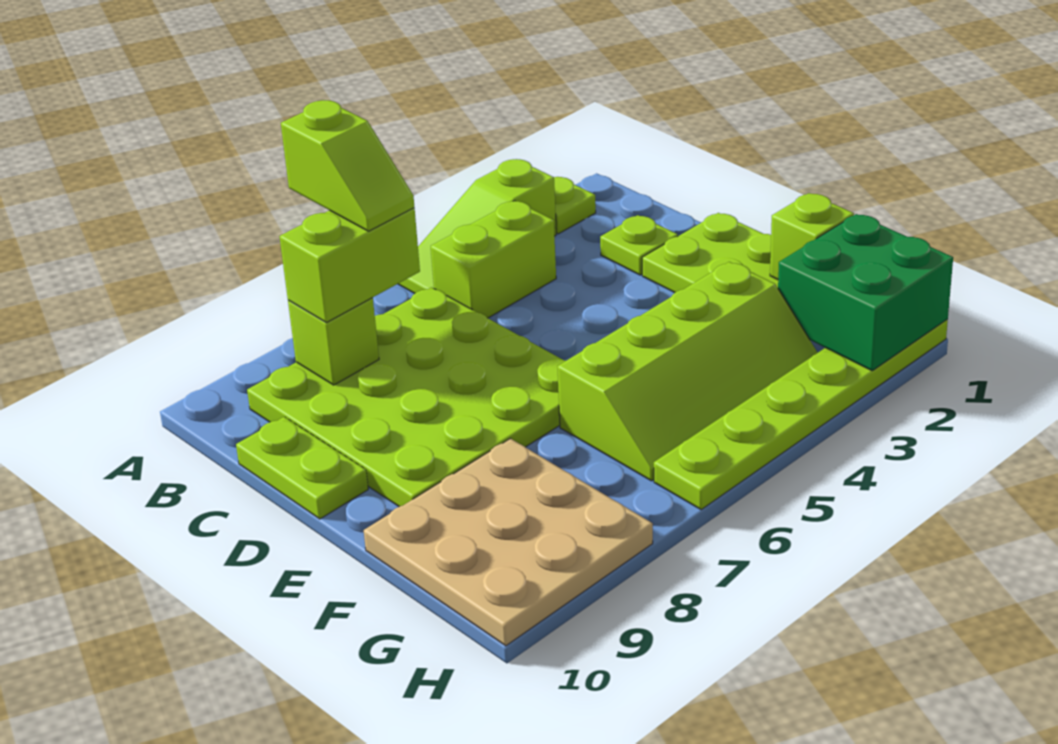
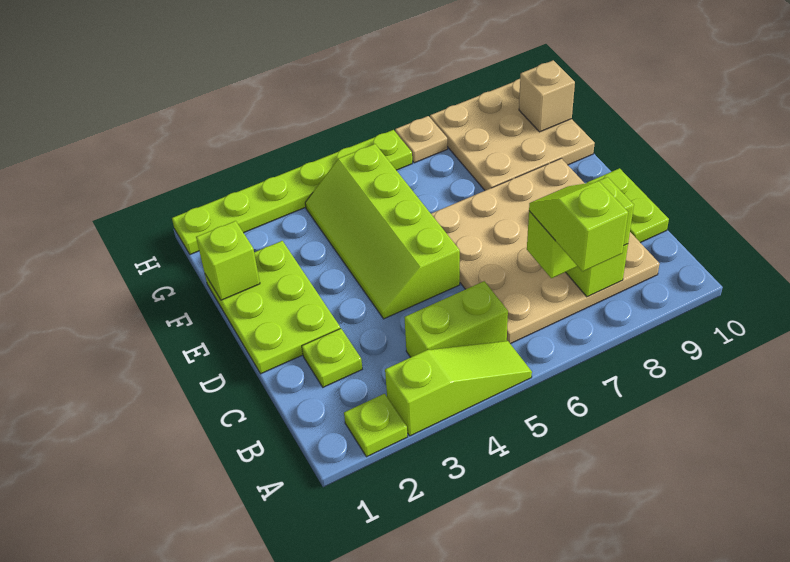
lime 4x4 plate [247,287,566,507] -> tan 4x4 plate [431,158,659,344]
lime 2x4 slope [557,262,818,481] -> lime 2x4 slope turned to [305,144,460,319]
green 2x2 brick [778,214,953,371] -> none
none -> tan 1x1 brick [519,60,575,132]
none -> tan 1x1 plate [395,116,448,163]

